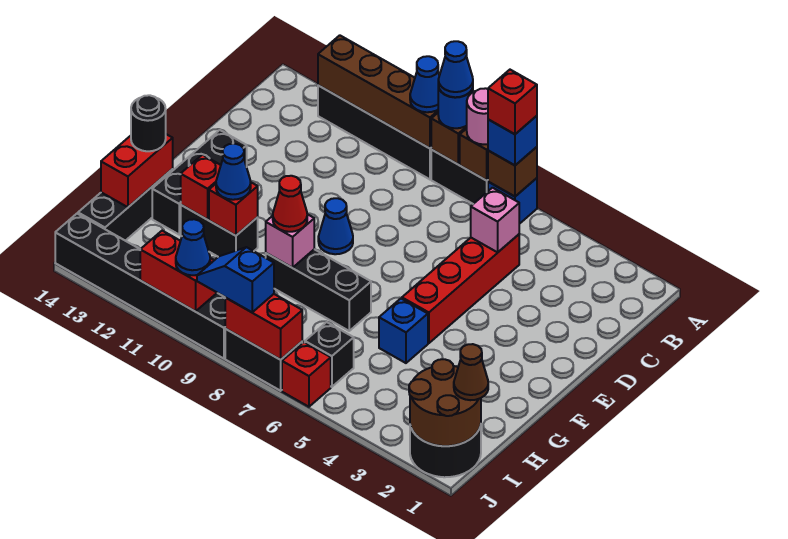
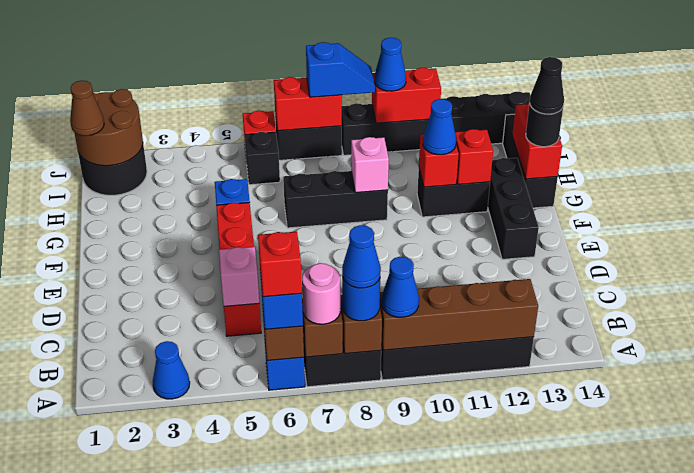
blue 1x1 cone [318,198,353,254] -> blue 1x1 cone moved to [153,341,190,399]
red 1x1 cone [273,176,307,232] -> none
none -> black 1x1 cone [530,57,564,114]

